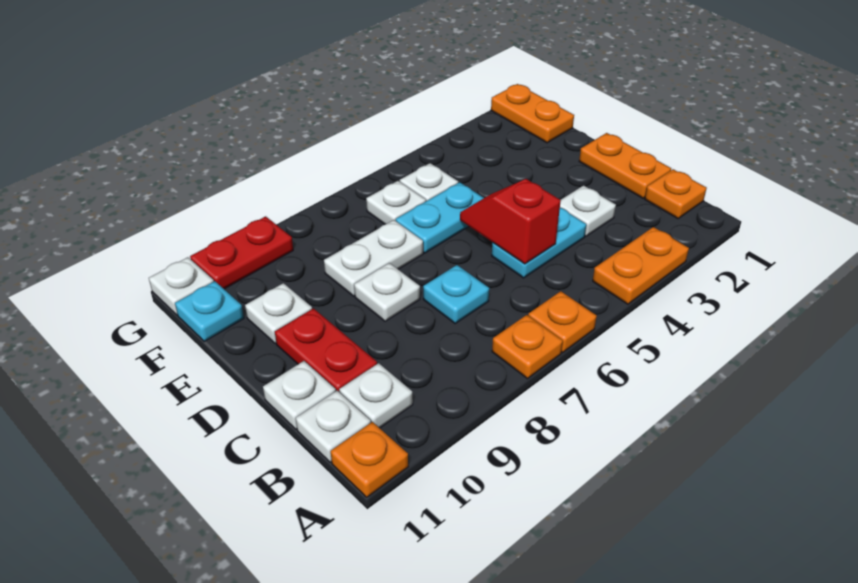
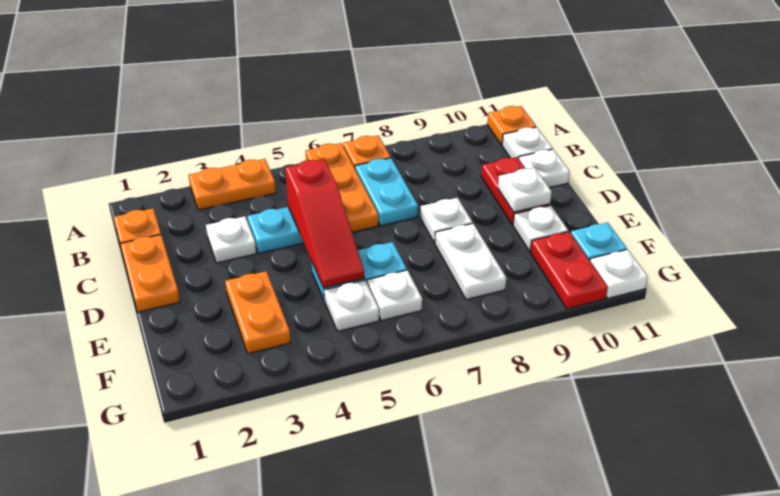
orange 1x1 plate [528,291,597,352] -> orange 1x3 plate [306,143,378,232]
white 1x1 plate [339,363,413,428] -> white 1x1 plate moved to [498,168,552,212]
red 1x2 slope [460,179,561,264] -> red 1x3 slope [285,159,365,288]
cyan 1x1 plate [423,265,489,324] -> cyan 1x2 plate [355,158,418,226]
white 1x2 plate [324,220,423,296] -> white 1x2 plate turned to [435,223,506,300]
orange 1x2 plate [491,84,574,143] -> orange 1x2 plate moved to [225,271,291,354]
red 1x2 plate [190,216,293,289] -> red 1x2 plate turned to [530,232,608,309]

